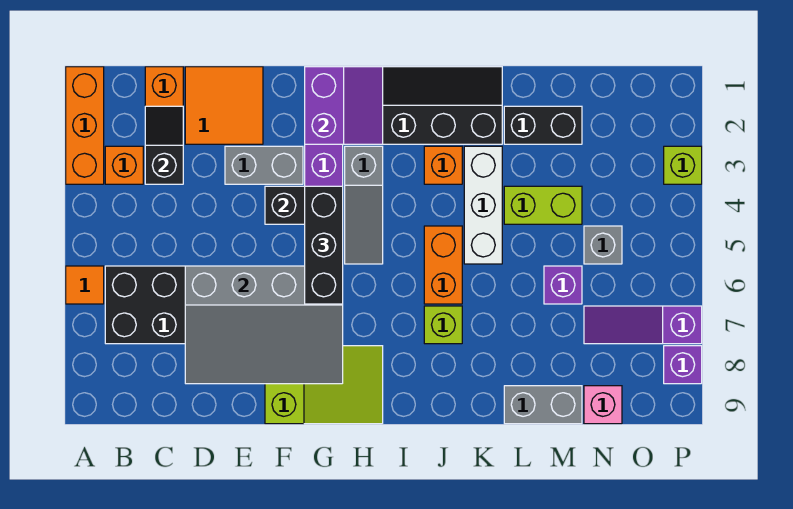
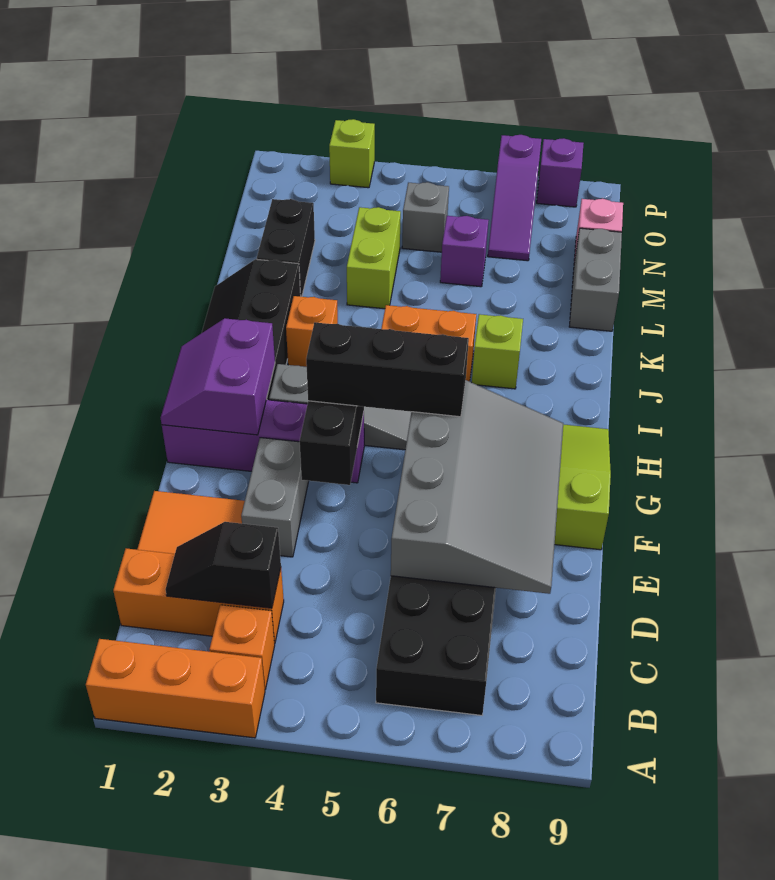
orange 1x1 tile [66,266,104,304] -> none
purple 2x2 slope [305,67,383,144] -> purple 2x2 slope turned to [161,318,275,435]
white 1x3 brick [464,146,502,264] -> none

